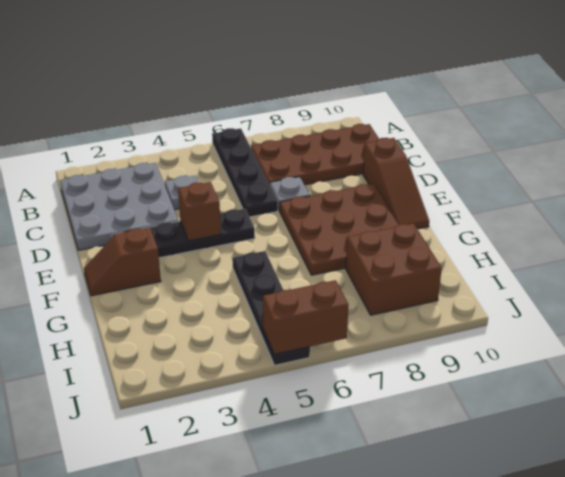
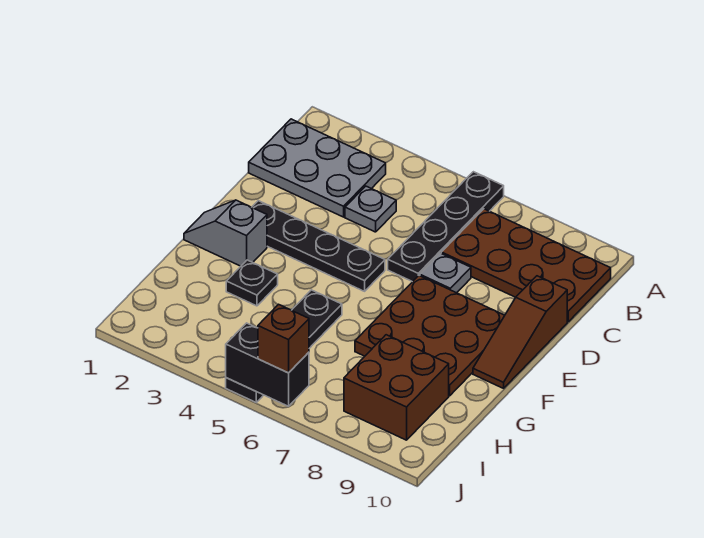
grey 3x3 plate [60,163,178,250] -> grey 2x3 plate [249,119,386,217]
brown 1x1 brick [178,182,221,241] -> brown 1x1 brick moved to [258,304,309,373]
brown 1x2 slope [84,228,161,296] -> grey 1x2 slope [184,200,267,266]
none -> black 1x1 plate [226,260,278,306]
brown 1x2 brick [263,280,349,354] -> black 1x2 brick [226,323,309,406]

